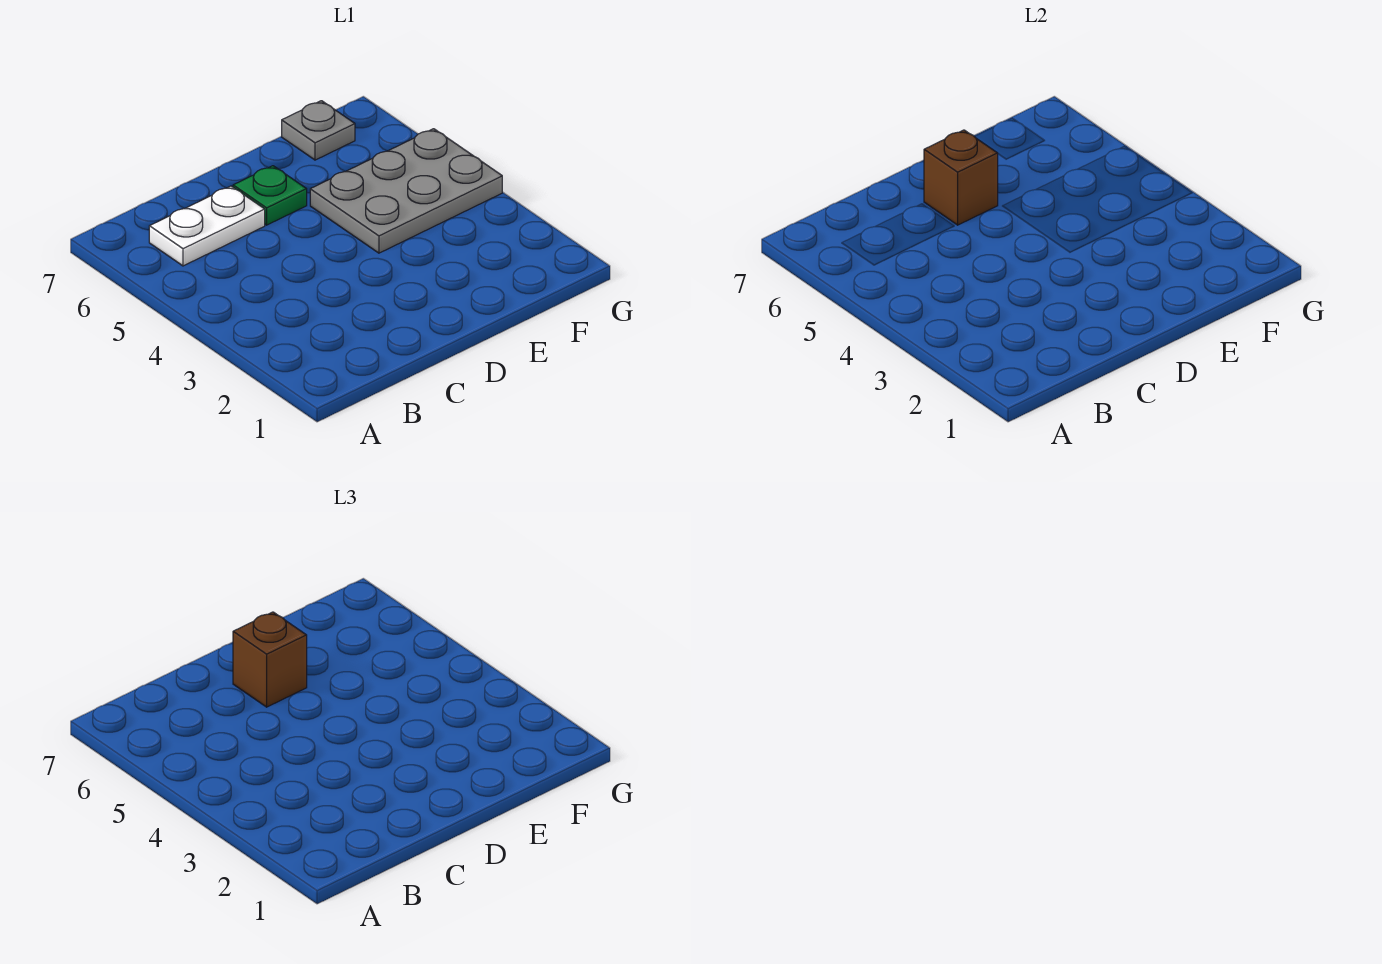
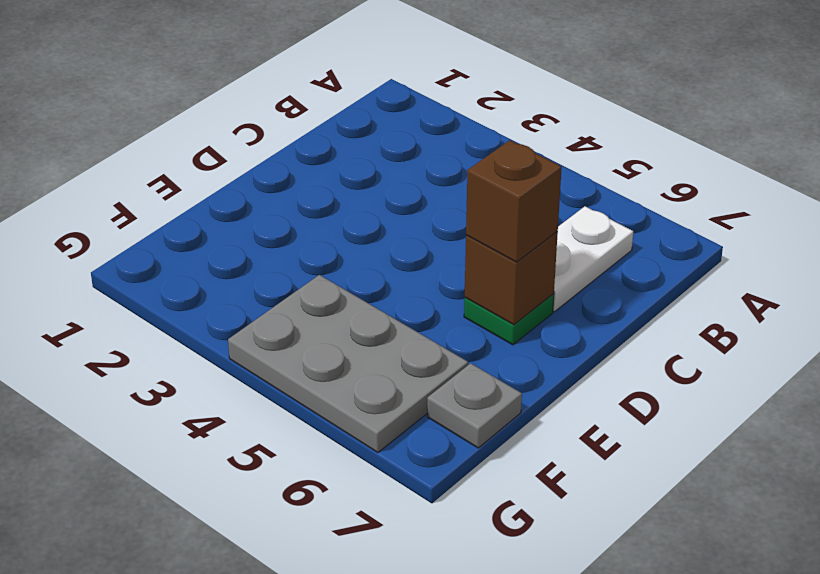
grey 2x3 plate [310,129,502,253] -> grey 2x3 plate turned to [228,275,468,453]

